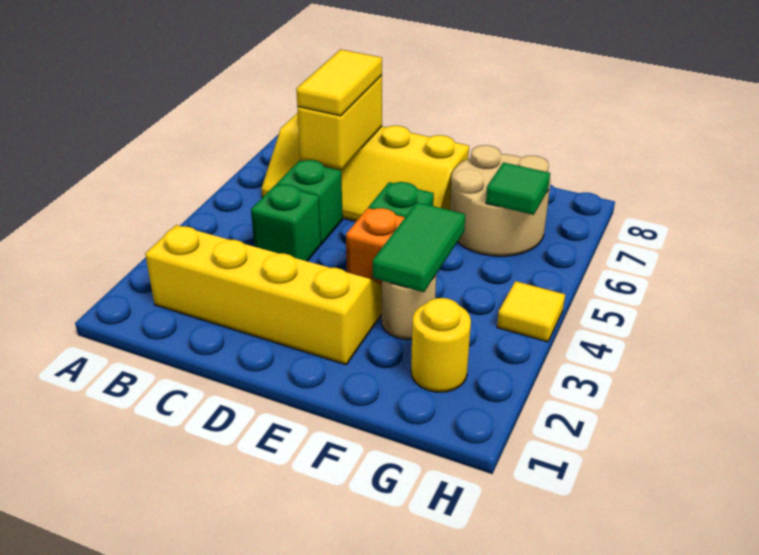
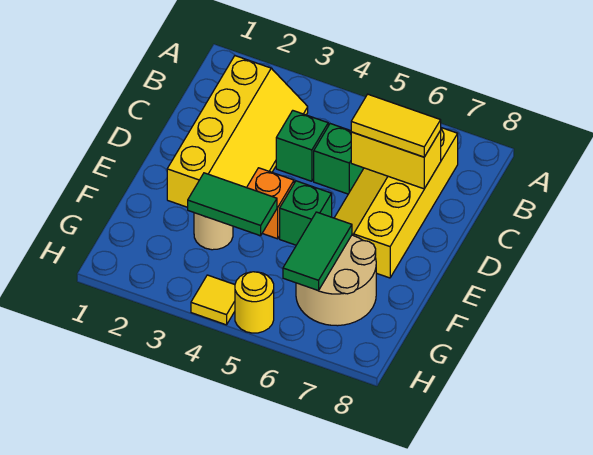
yellow 1x1 round brick [411,298,471,392] -> yellow 1x1 round brick moved to [235,272,274,333]
green 1x1 tile [486,162,550,215] -> green 1x2 tile [283,212,352,291]

